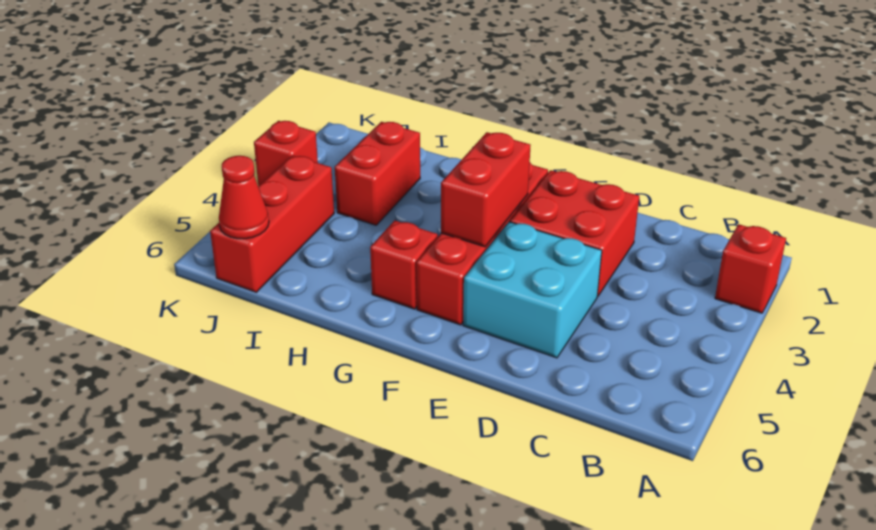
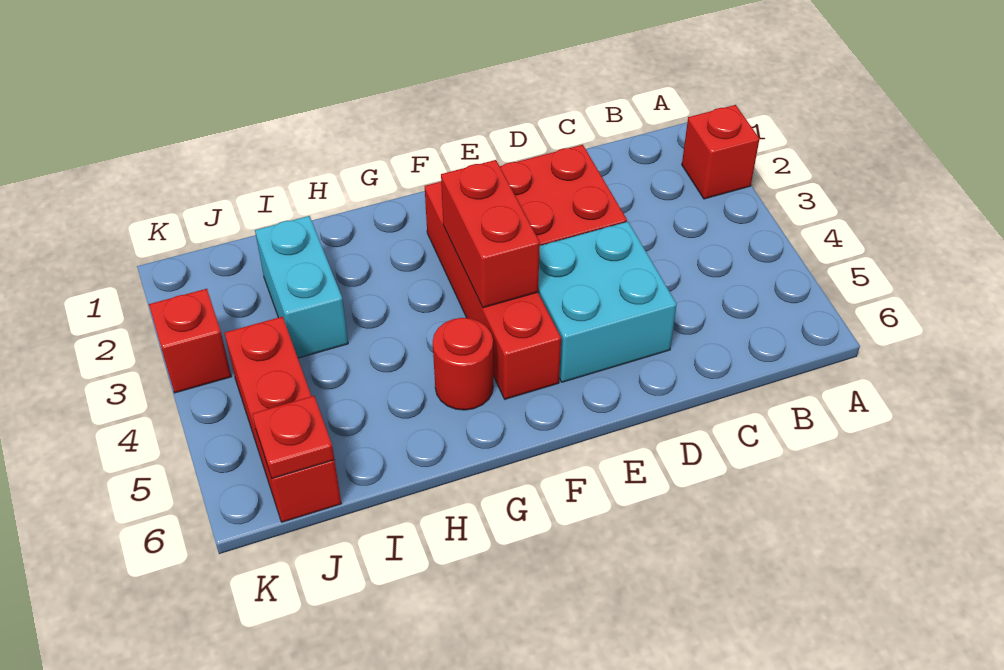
red 1x1 brick [370,220,438,309] -> red 1x1 round brick [433,318,493,410]
red 1x2 brick [335,122,420,225] -> cyan 1x2 brick [255,216,348,358]
red 1x1 cone [219,156,269,239] -> red 1x1 plate [252,396,334,479]

